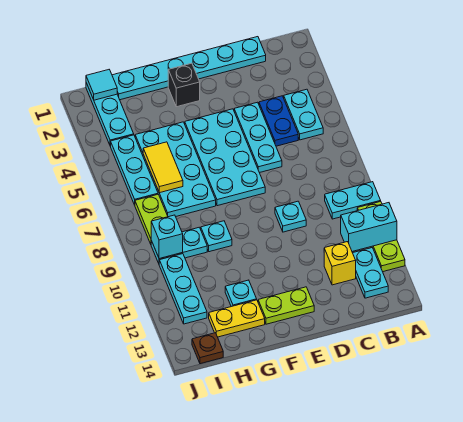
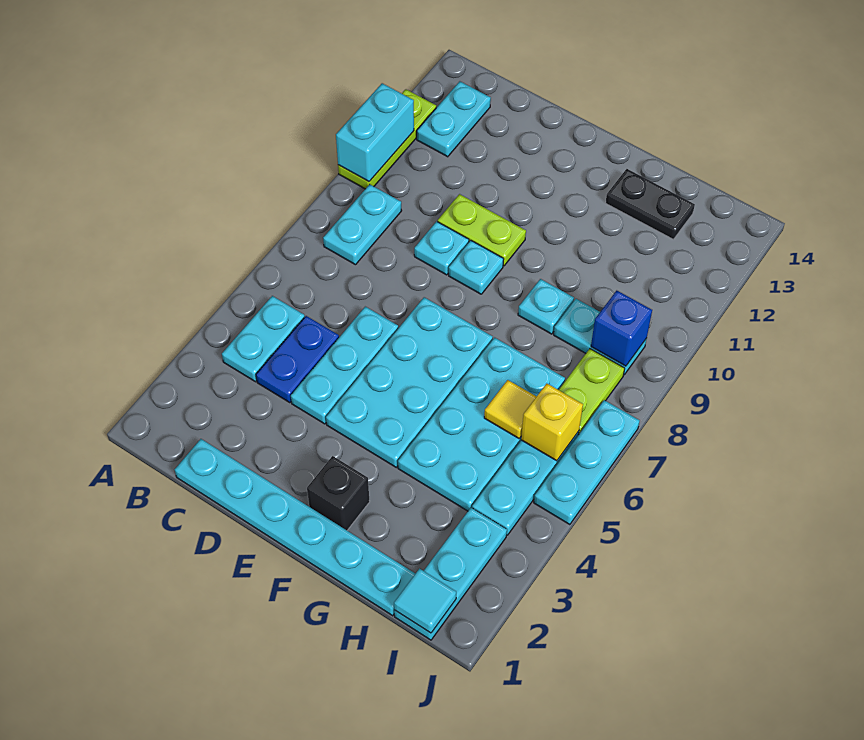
cyan 1x2 plate [325,182,381,219] -> cyan 1x2 plate turned to [323,184,402,265]
cyan 1x2 brick [341,203,397,252] -> cyan 1x2 brick turned to [336,83,414,182]
yellow 1x1 brick [324,242,356,285] -> yellow 1x1 brick moved to [521,384,583,461]
lime 1x2 plate [258,287,314,324] -> lime 1x2 plate moved to [438,194,526,266]
cyan 1x1 plate [225,280,257,307] -> cyan 1x1 plate moved to [449,240,504,294]
yellow 1x2 plate [209,300,265,337] -> black 1x2 plate [606,169,695,239]
yellow 1x2 tile [143,142,183,193] -> yellow 1x1 tile [484,380,537,439]
cyan 1x1 brick [151,215,183,259] -> blue 1x1 brick [591,291,652,366]
cyan 1x3 plate [159,254,207,324] -> cyan 1x3 plate moved to [534,400,640,525]
brown 1x1 plate [192,333,223,364] -> none

